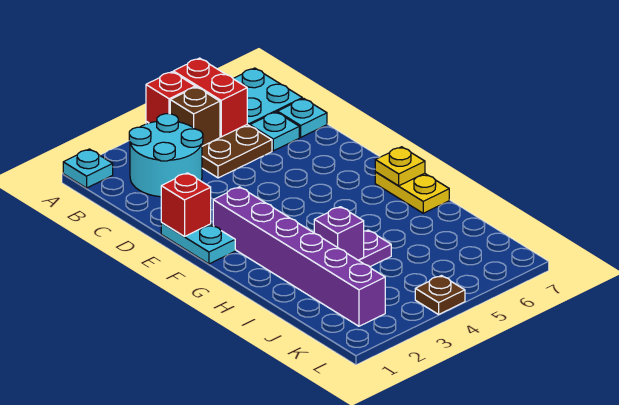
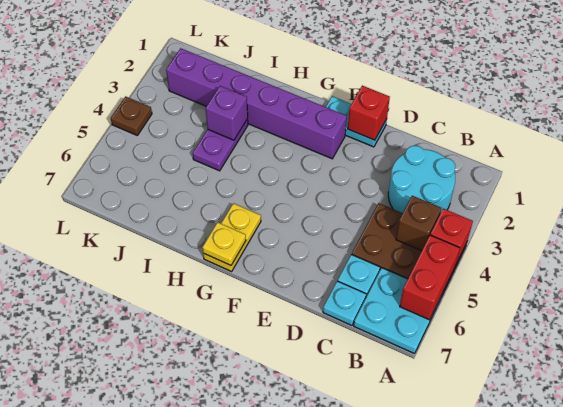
cyan 1x1 plate [63,149,113,188] -> none
red 1x2 brick [173,58,247,137] -> red 1x2 brick turned to [400,235,460,320]
yellow 1x2 plate [375,172,449,213] -> yellow 1x2 plate turned to [203,203,261,271]

